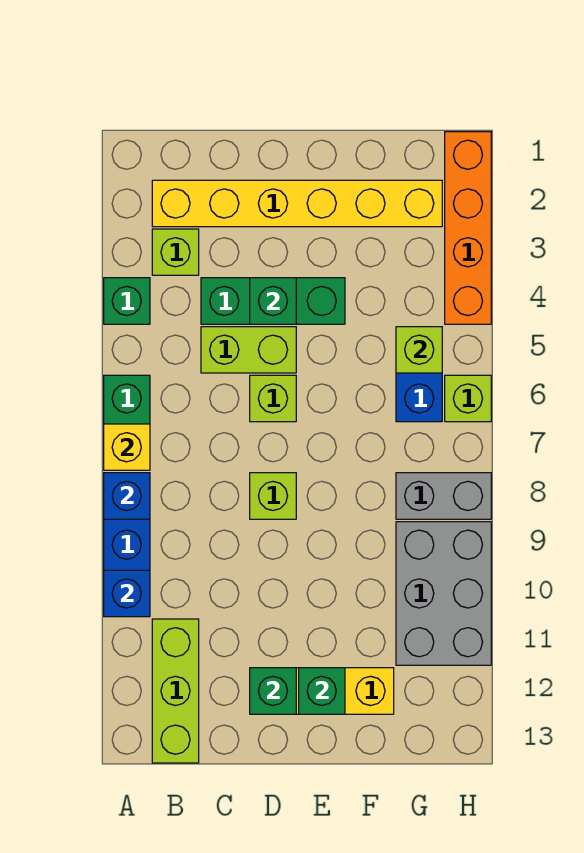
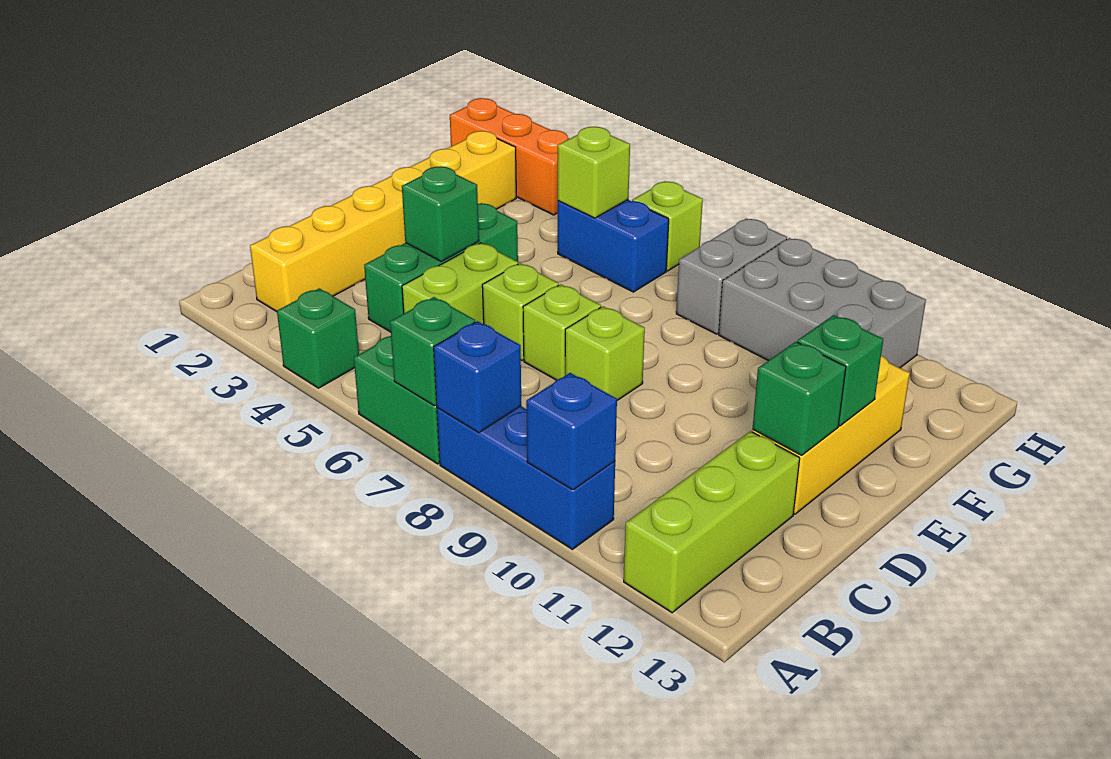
yellow 1x1 brick [104,424,150,470] -> green 1x1 brick [390,297,475,406]
lime 1x1 brick [152,229,199,275] -> lime 1x1 brick moved to [523,284,601,380]
lime 1x3 brick [152,619,199,763] -> lime 1x3 brick turned to [624,431,800,613]
orange 1x4 brick [445,132,491,324] -> orange 1x3 brick [450,98,570,215]

